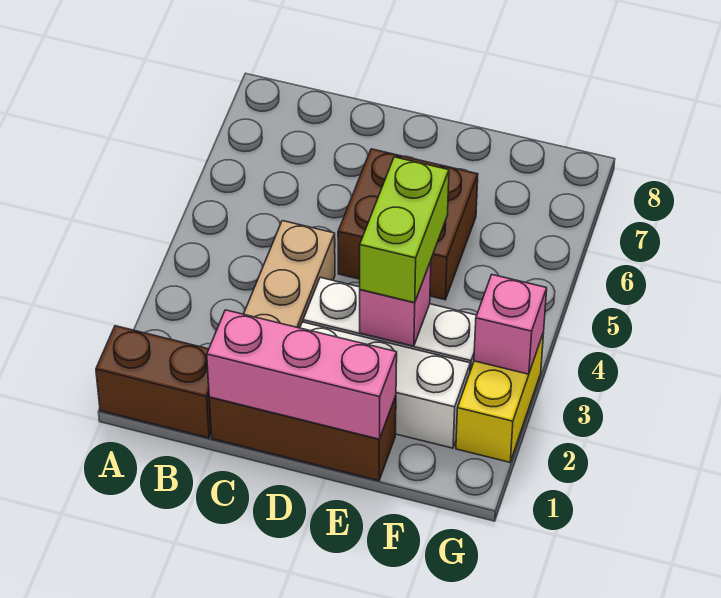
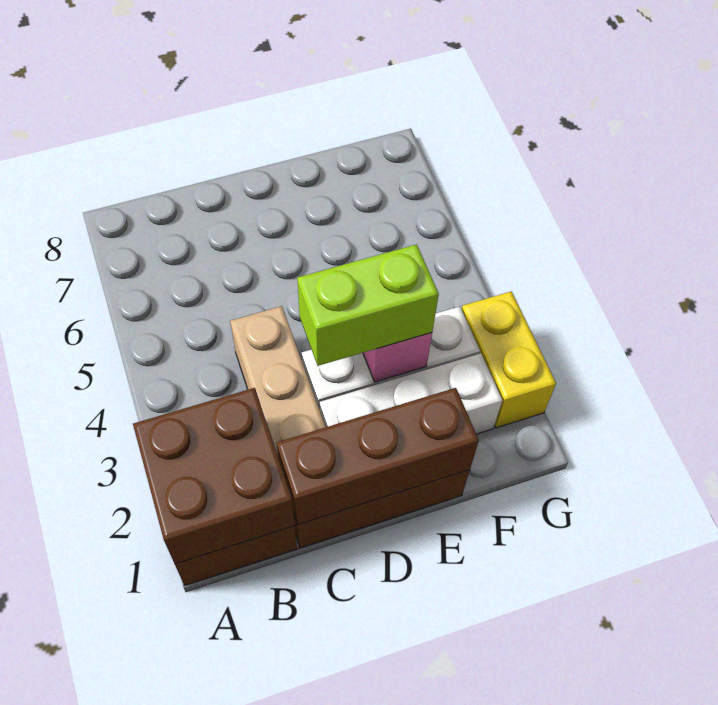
pink 1x3 brick [207,310,397,439] -> brown 1x3 brick [277,388,479,525]
brown 2x2 brick [338,149,478,300] -> brown 2x2 brick moved to [133,388,295,564]
lime 1x2 brick [360,157,449,303] -> lime 1x2 brick turned to [297,244,439,366]
pink 1x1 brick [474,275,547,374] -> none

